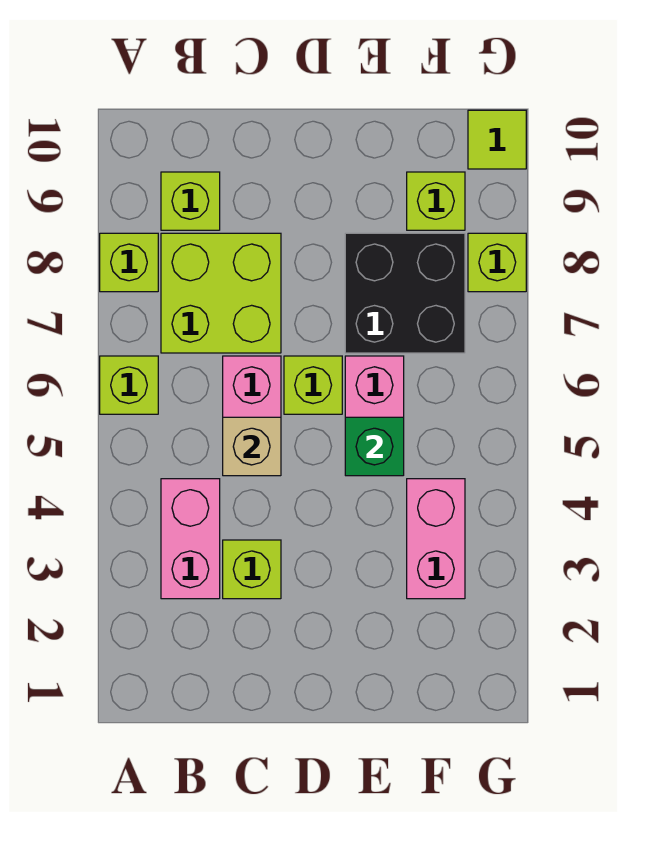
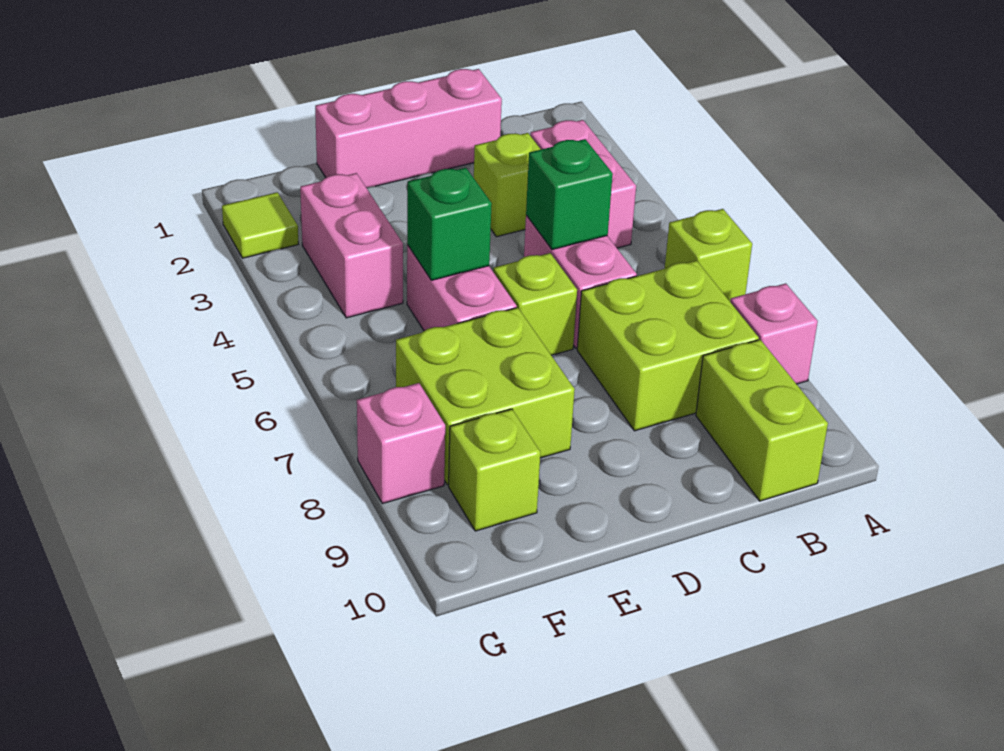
lime 1x1 brick [100,233,158,292] -> pink 1x1 brick [730,283,818,384]
lime 1x1 brick [161,172,220,230] -> lime 1x2 brick [696,340,828,501]
none -> pink 1x3 brick [315,69,502,188]
tan 1x1 brick [223,417,281,476] -> green 1x1 brick [526,139,613,250]
black 2x2 brick [345,233,465,353] -> lime 2x2 brick [396,308,575,485]
lime 1x1 brick [468,233,526,292] -> pink 1x1 brick [357,383,445,504]
lime 1x1 tile [468,110,526,169] -> lime 1x1 tile moved to [222,192,298,258]

